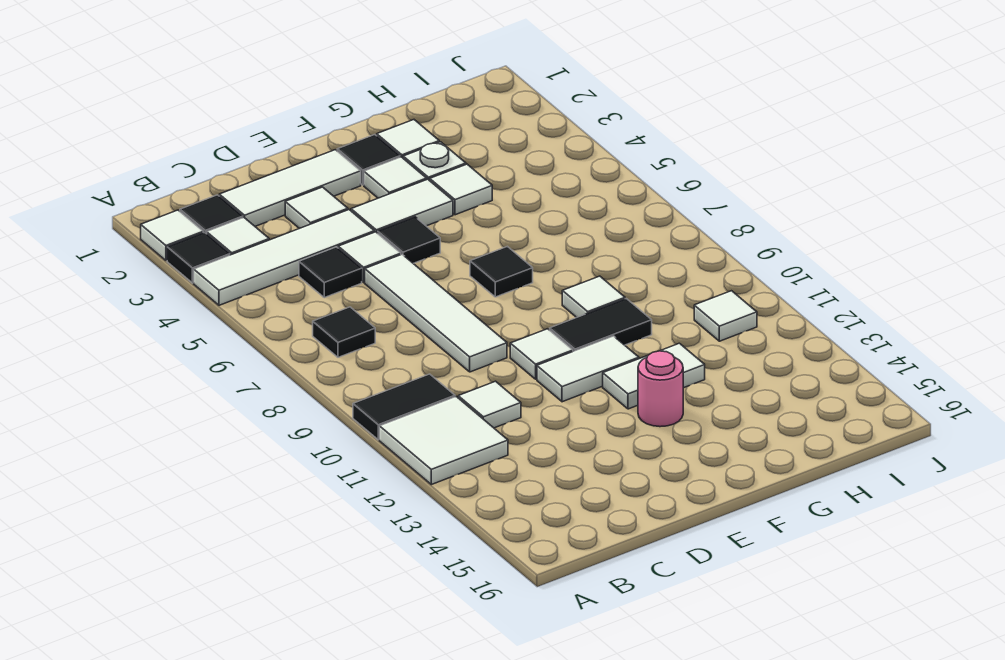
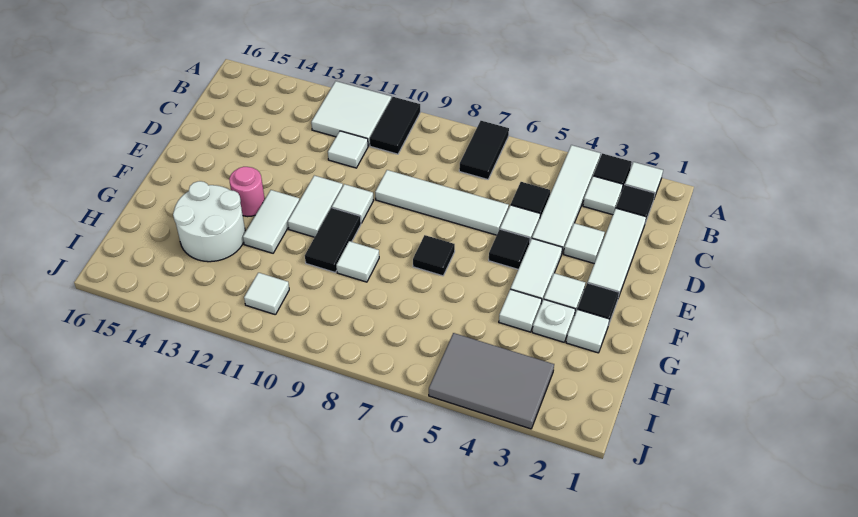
black 1x1 tile [313,307,375,357] -> black 1x2 tile [459,121,509,179]
none -> white 2x2 round brick [173,181,245,262]
none -> grey 2x3 tile [429,333,554,429]

